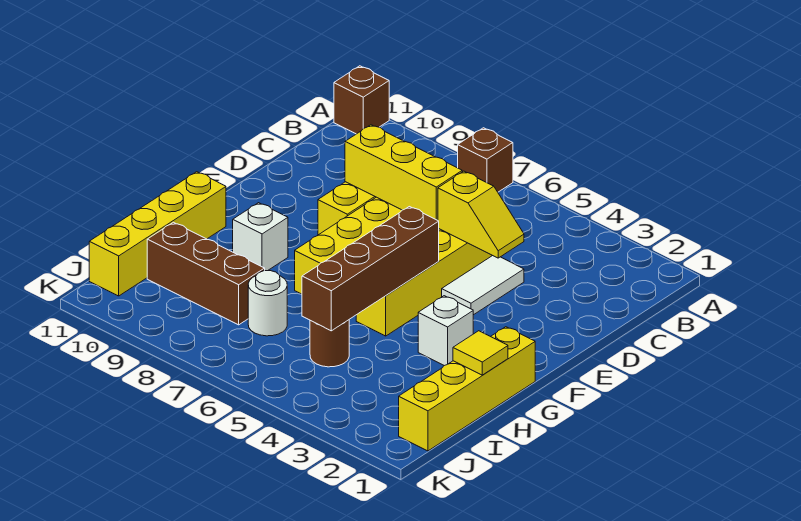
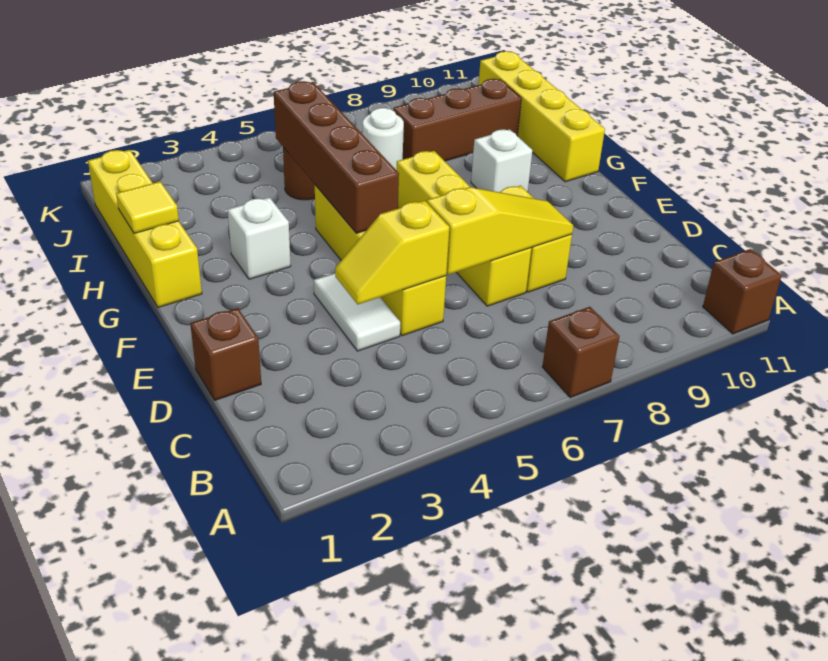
none -> brown 1x1 brick [190,308,261,400]
yellow 1x3 brick [345,125,462,220] -> yellow 1x3 slope [427,187,573,275]

